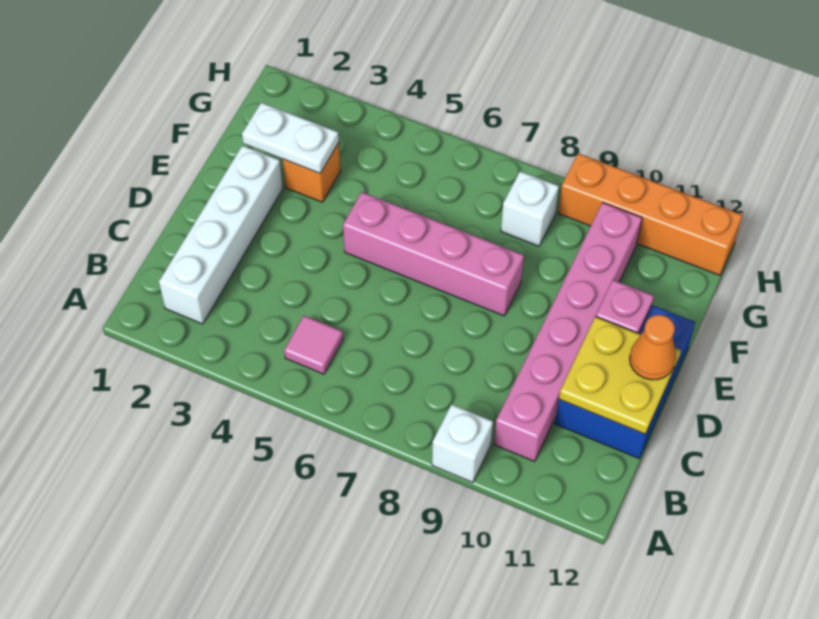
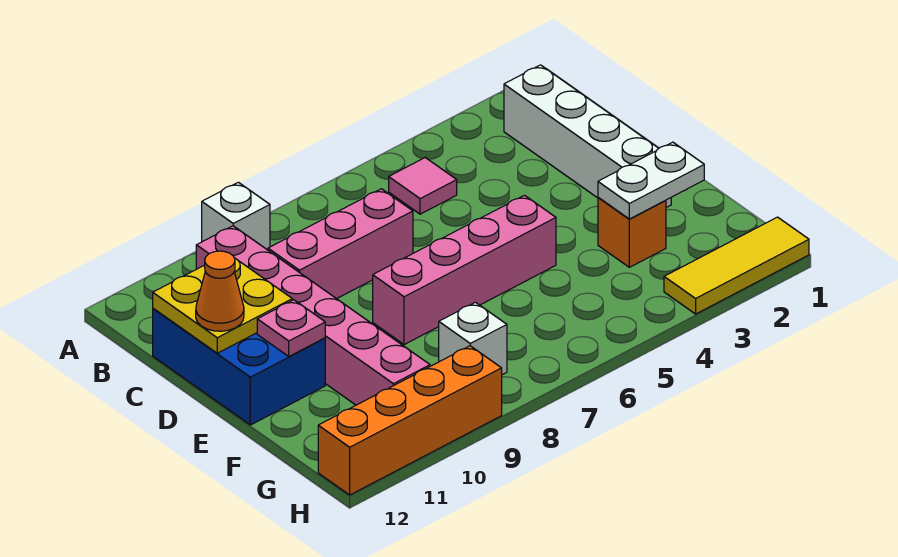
none -> pink 1x3 brick [268,189,413,299]
none -> yellow 1x3 tile [664,217,809,314]

